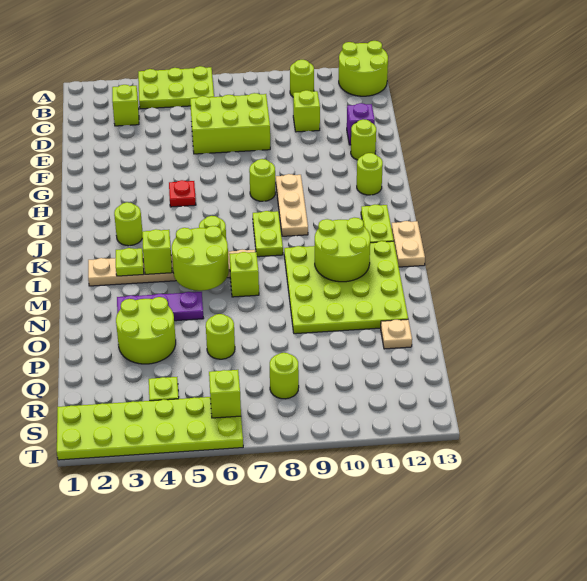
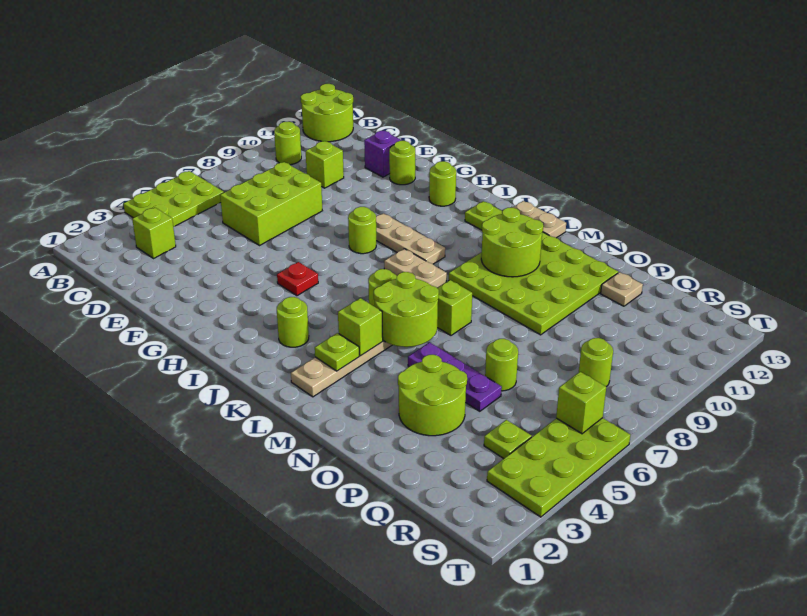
lime 1x2 plate [253,211,283,257] -> tan 1x2 plate [384,249,447,288]
purple 1x3 plate [117,292,204,321] -> purple 1x3 plate turned to [408,342,502,411]
lime 2x6 plate [57,397,243,460] -> lime 2x4 plate [487,418,630,517]

